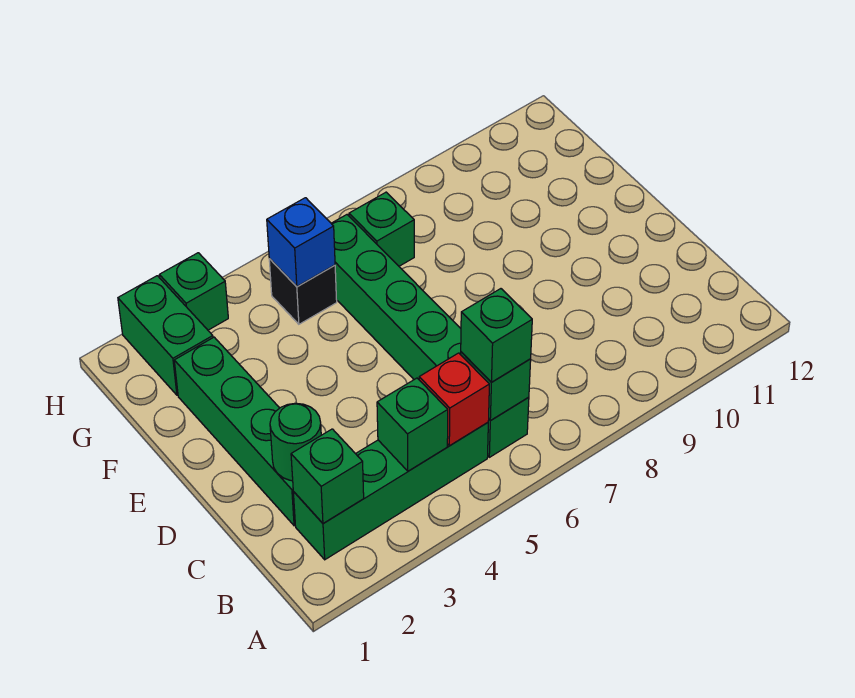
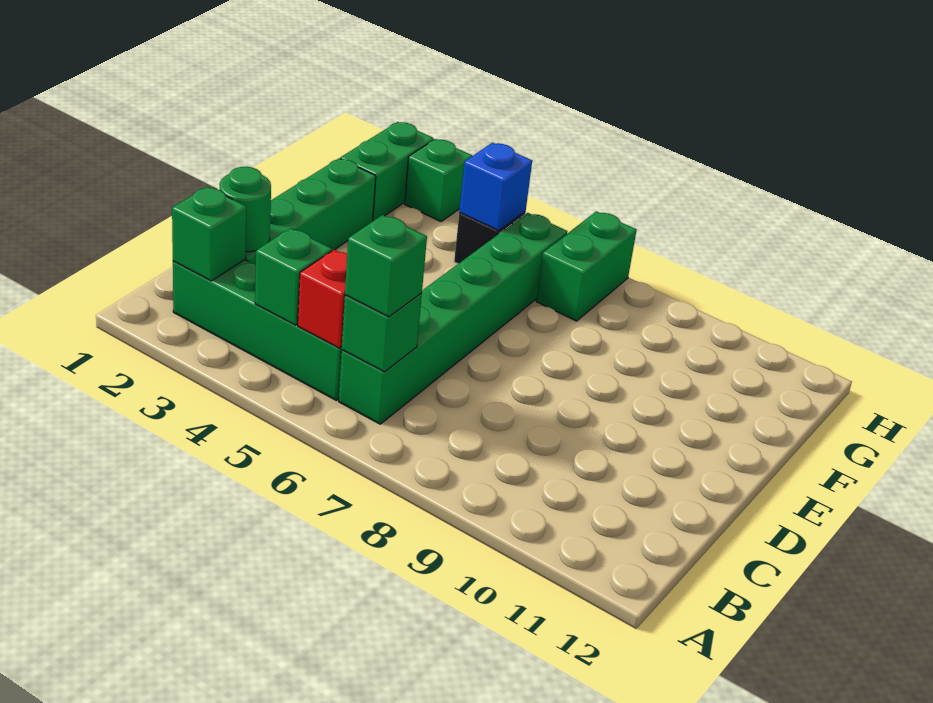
green 1x1 brick [349,192,414,266] -> green 1x2 brick [536,211,637,321]

